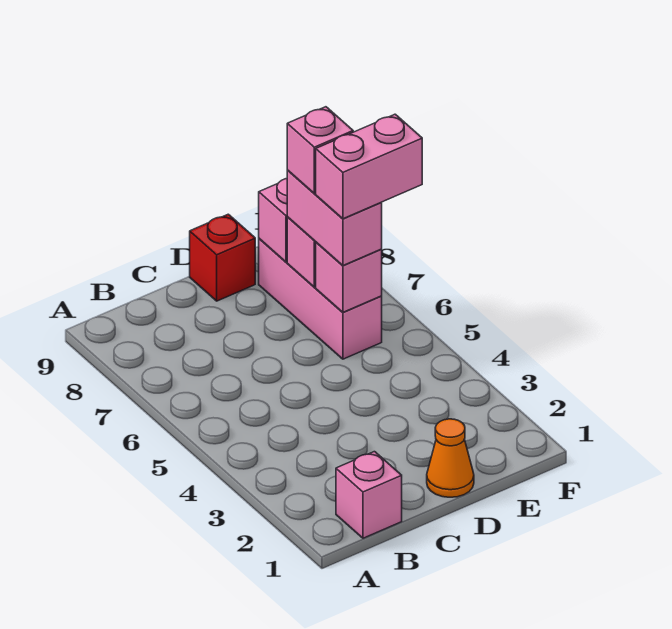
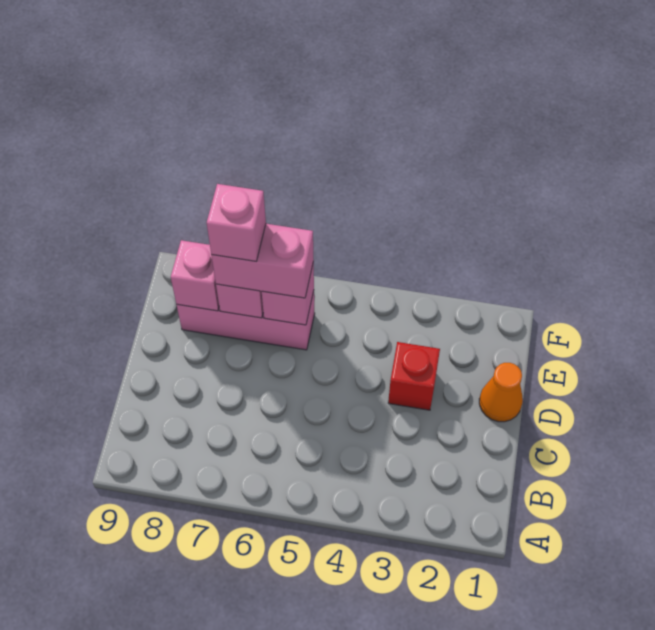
pink 1x1 brick [336,452,402,538] -> none
red 1x1 brick [190,214,255,301] -> red 1x1 brick moved to [388,342,440,410]
pink 1x2 brick [316,114,422,219] -> none

